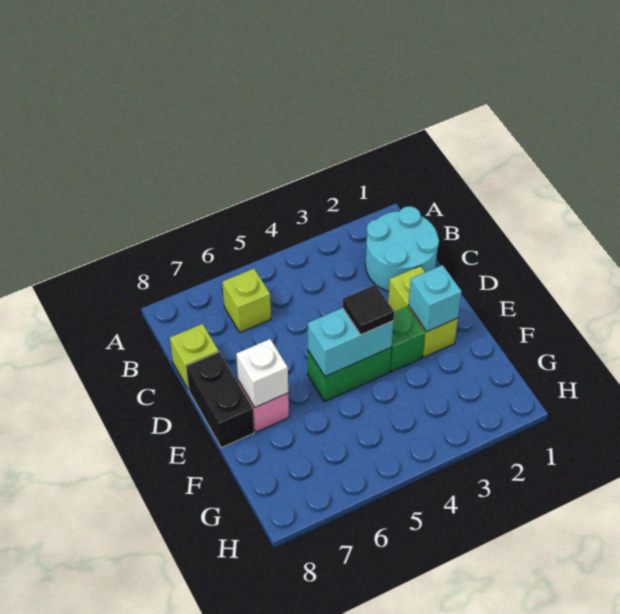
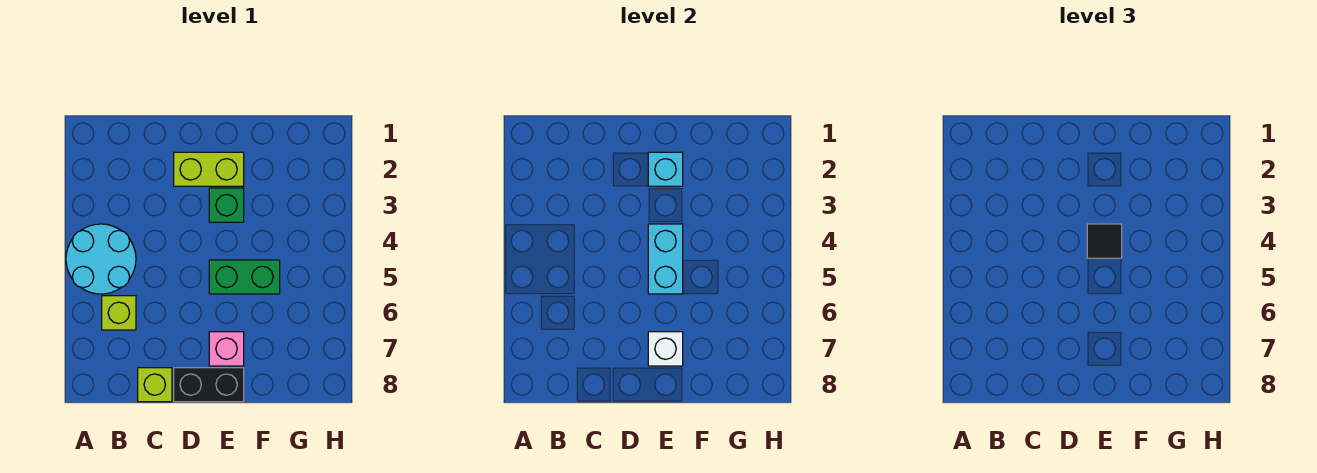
cyan 2x2 round brick [365,206,439,291] -> cyan 2x2 round brick moved to [66,224,136,294]
green 1x2 brick [308,348,391,401] -> green 1x2 brick turned to [209,260,280,294]

